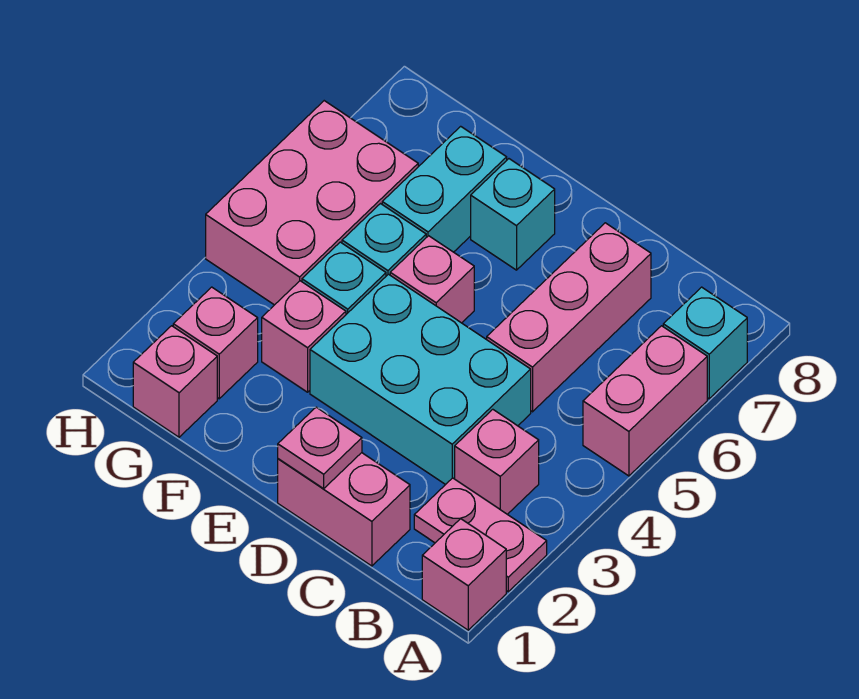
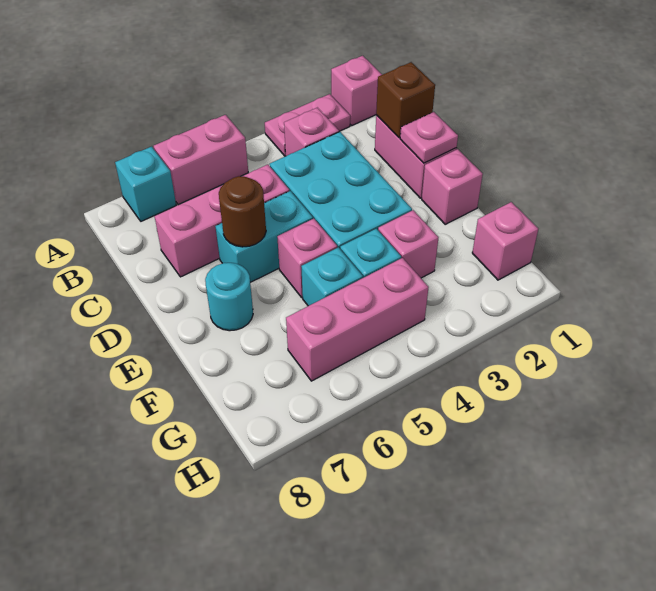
pink 1x2 plate [414,478,547,592] -> pink 1x2 plate turned to [265,94,350,156]
none -> brown 1x1 brick [376,62,435,138]
none -> brown 1x1 round brick [219,176,266,247]
cyan 1x1 brick [471,159,555,270] -> cyan 1x1 round brick [205,263,253,331]
cyan 1x2 brick [382,126,507,252] -> cyan 1x2 brick moved to [215,191,313,282]
pink 1x1 brick [173,287,258,399] -> pink 1x1 brick moved to [422,149,483,224]
pink 2x3 brick [206,101,418,305] -> pink 1x3 brick [286,258,428,381]

